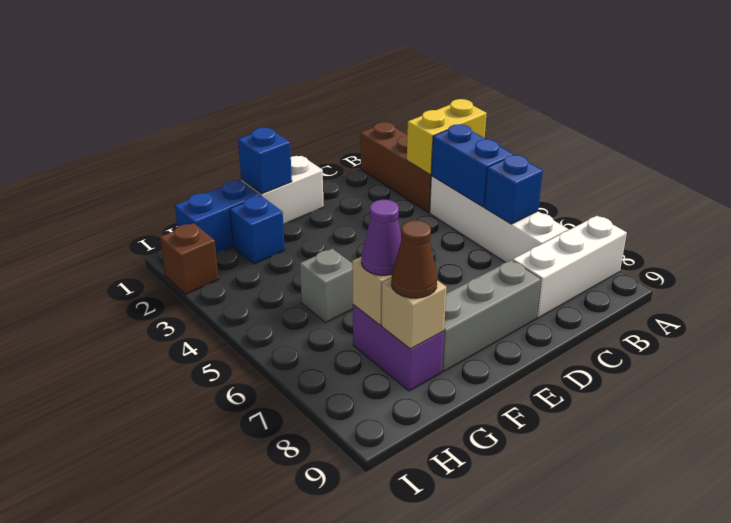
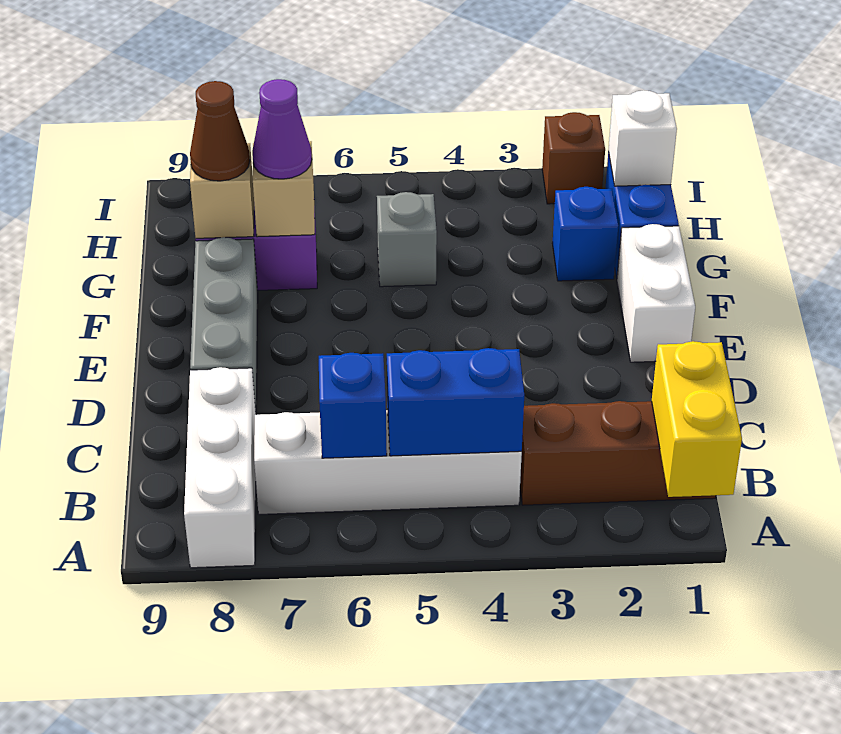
yellow 1x2 brick [407,99,487,174] -> yellow 1x2 brick moved to [652,341,742,497]
blue 1x1 brick [238,128,292,194] -> none
none -> white 1x1 brick [608,90,677,186]

